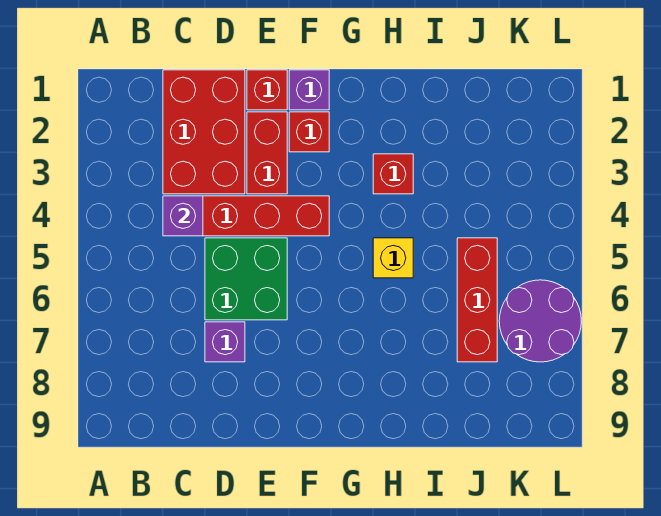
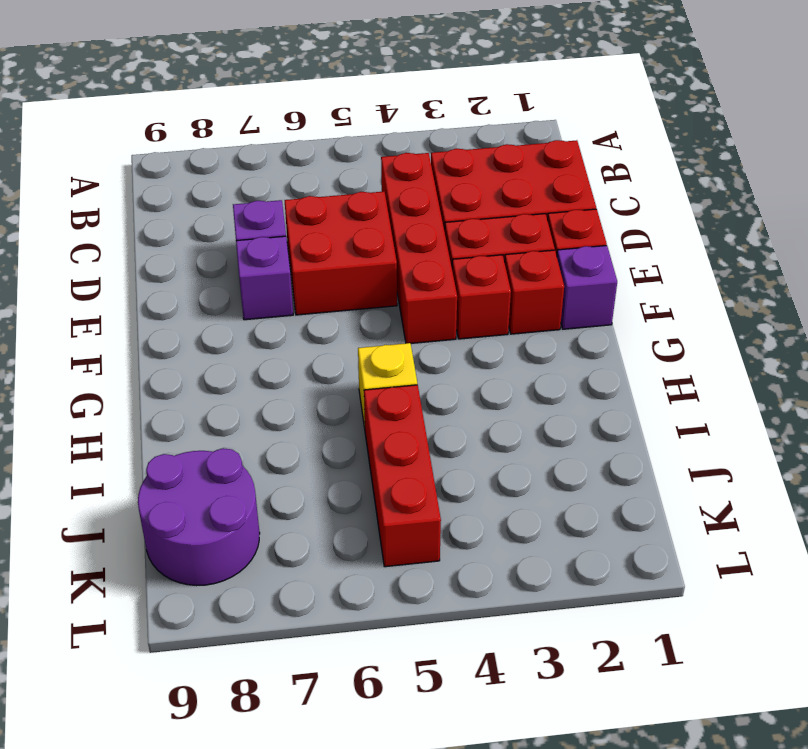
purple 1x1 brick [163,196,203,236] -> purple 1x1 brick moved to [236,236,293,320]
green 2x2 brick [205,238,287,320] -> red 2x2 brick [285,192,397,315]
red 1x1 brick [373,154,413,194] -> red 1x1 brick moved to [452,255,511,339]
red 1x3 brick [457,238,497,362] -> red 1x3 brick turned to [364,385,441,567]
purple 2x2 round brick [499,280,581,362] -> purple 2x2 round brick moved to [138,448,260,586]

